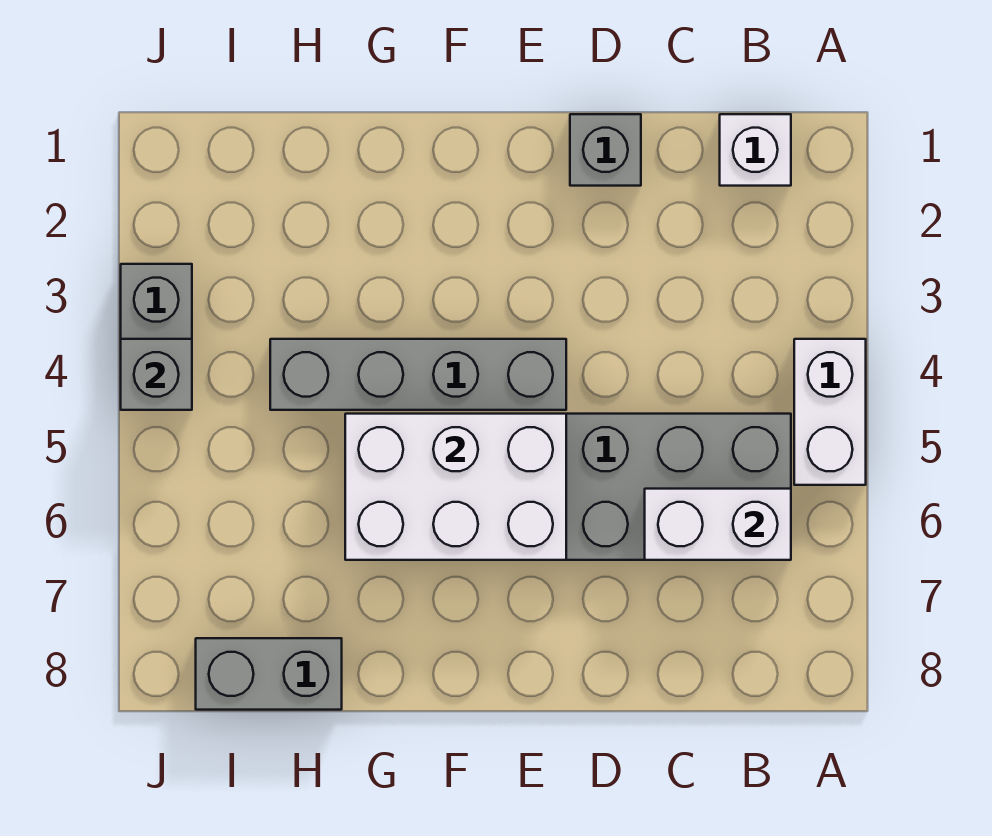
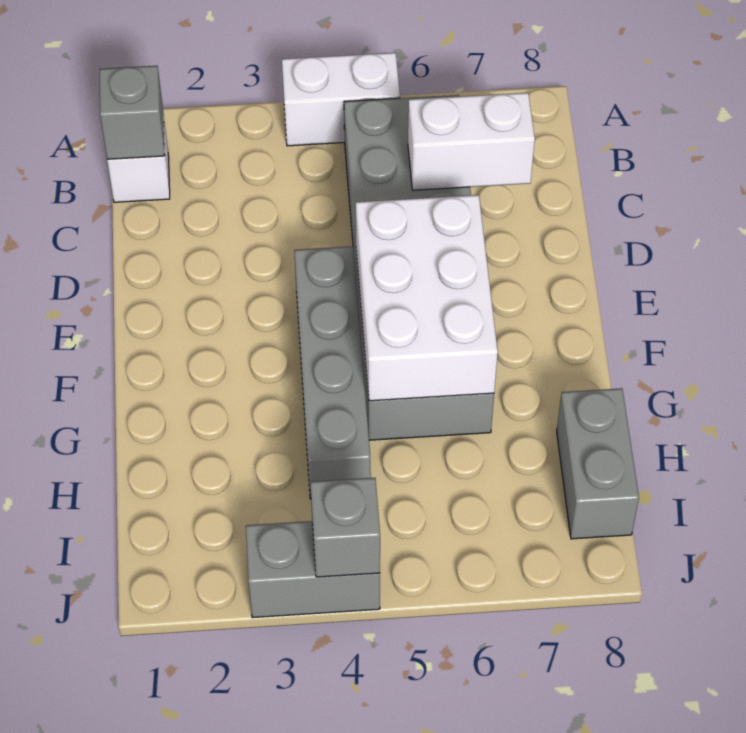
white 1x2 brick [645,489,791,560] -> white 1x2 brick turned to [408,93,535,190]
grey 1x1 brick [570,114,641,186] -> grey 1x1 brick moved to [100,66,165,159]

